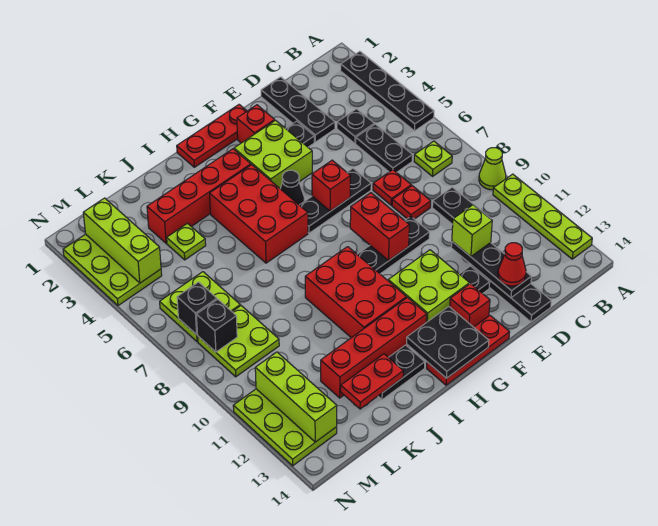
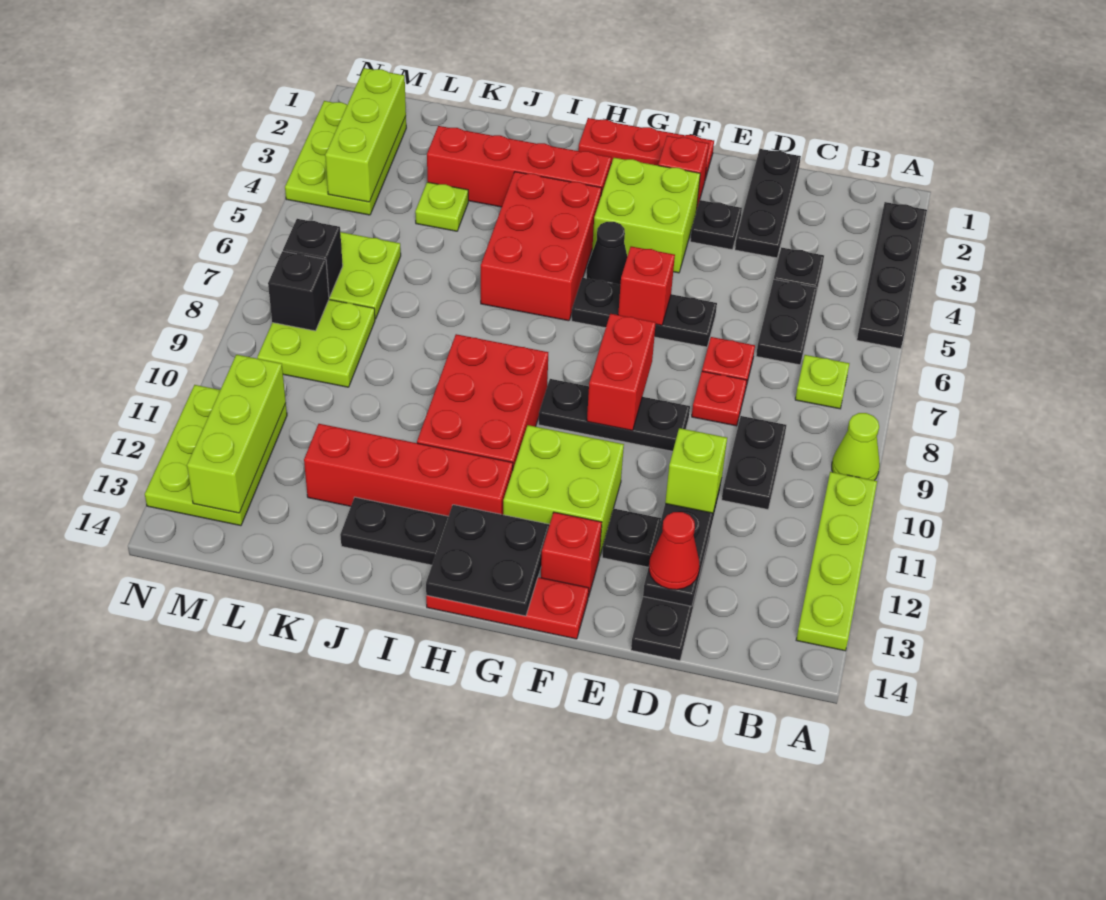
red 1x2 plate [341,354,403,409] -> none

